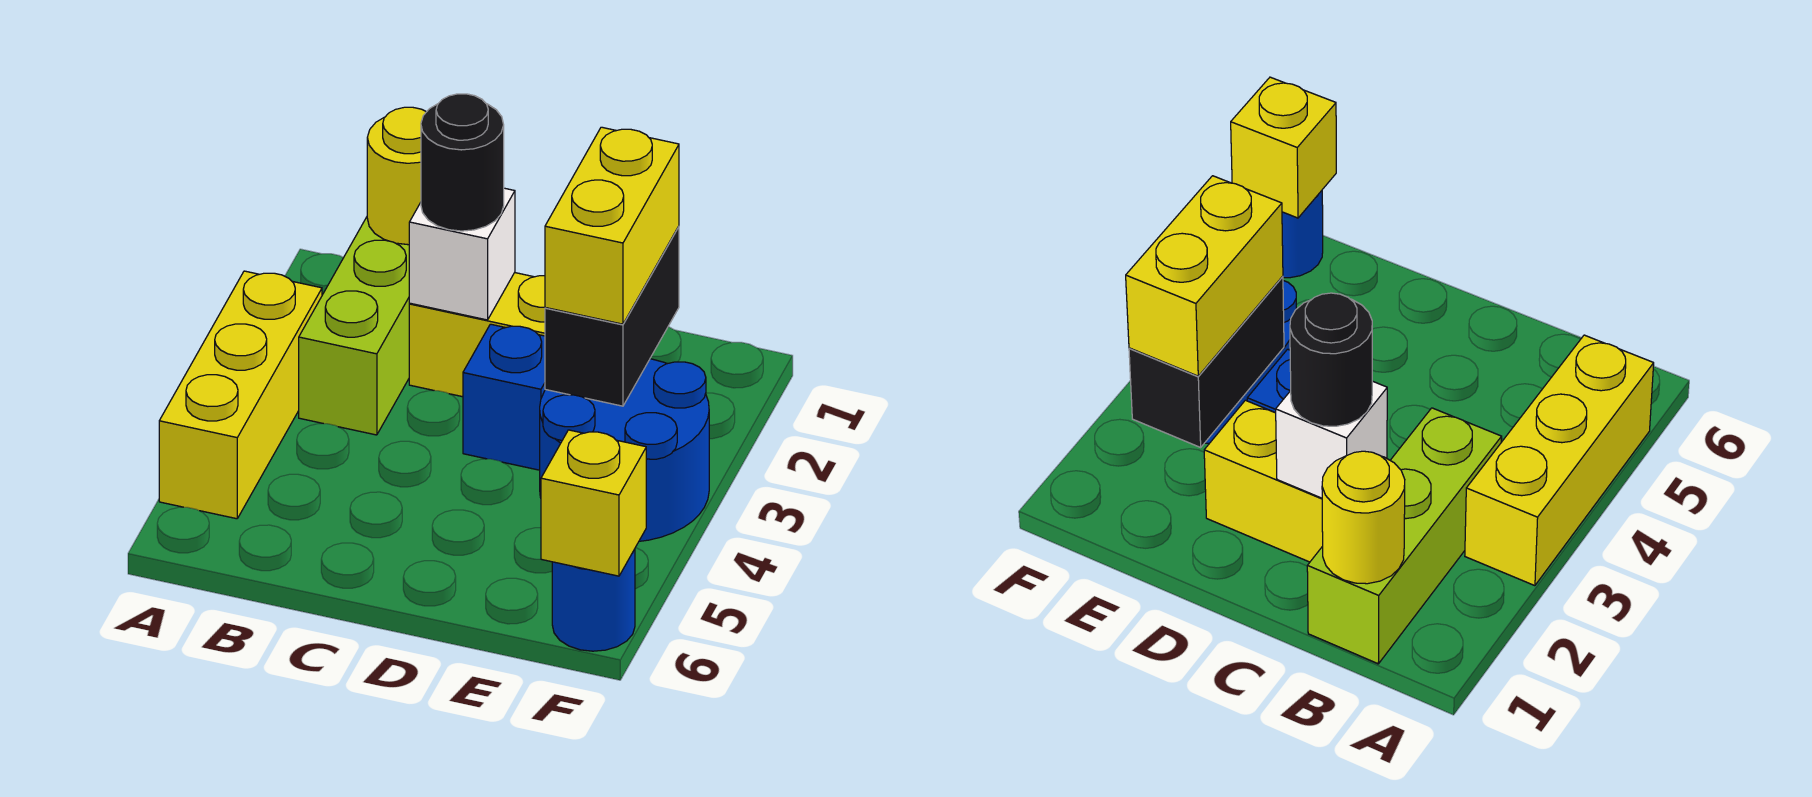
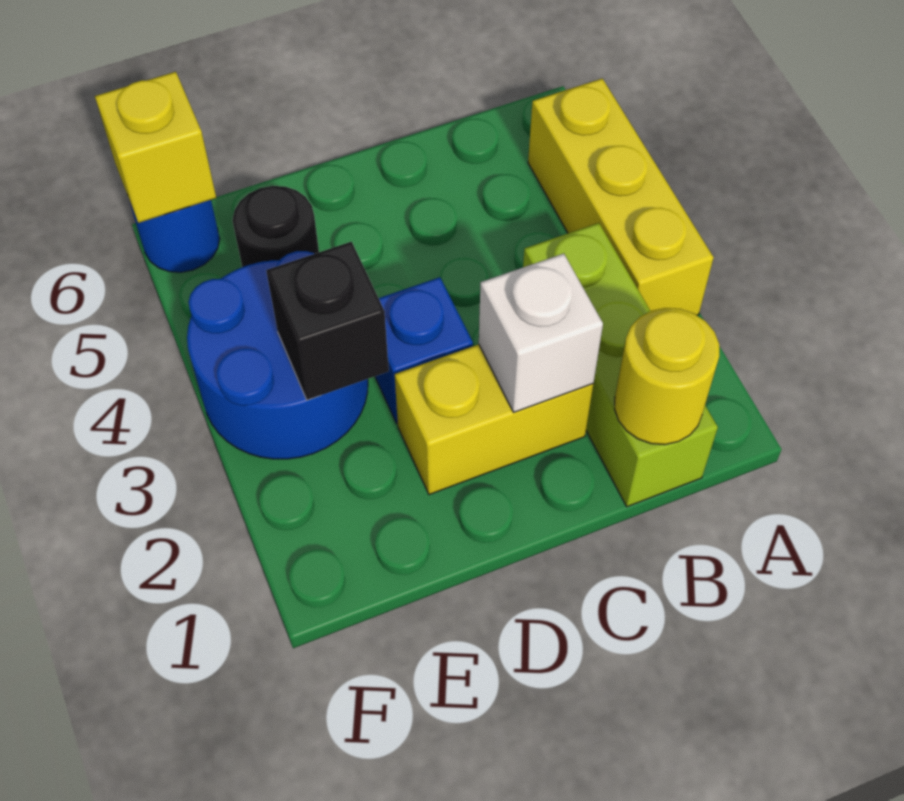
black 1x1 round brick [421,94,504,231] -> black 1x1 round brick moved to [232,186,319,267]
black 1x2 brick [545,226,679,406] -> black 1x1 brick [266,242,389,400]
yellow 1x2 brick [545,127,679,324] -> none

